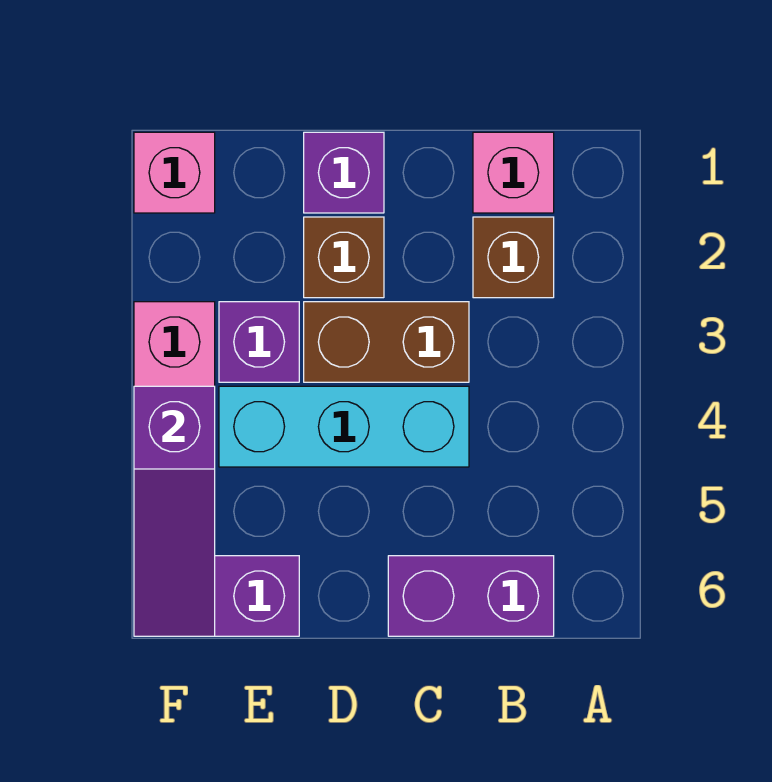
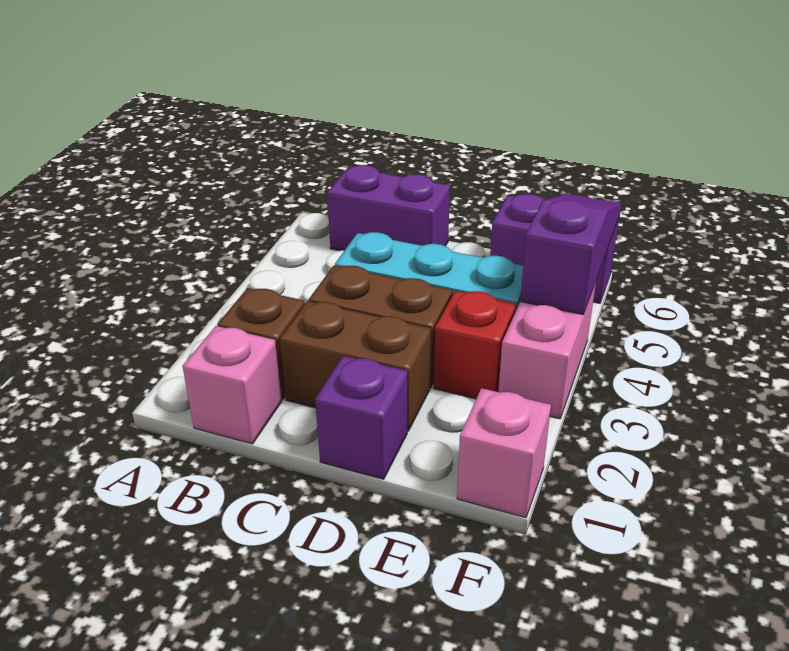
brown 1x1 brick [304,217,384,298] -> brown 1x2 brick [280,301,431,431]
purple 1x1 brick [219,302,299,382] -> red 1x1 brick [434,291,516,399]

